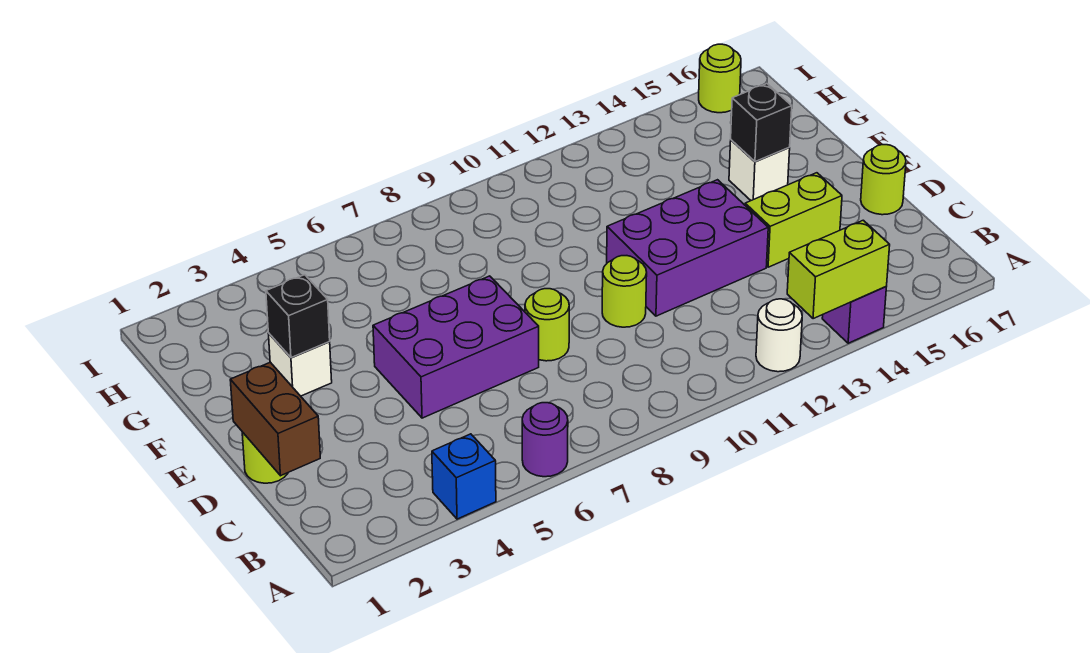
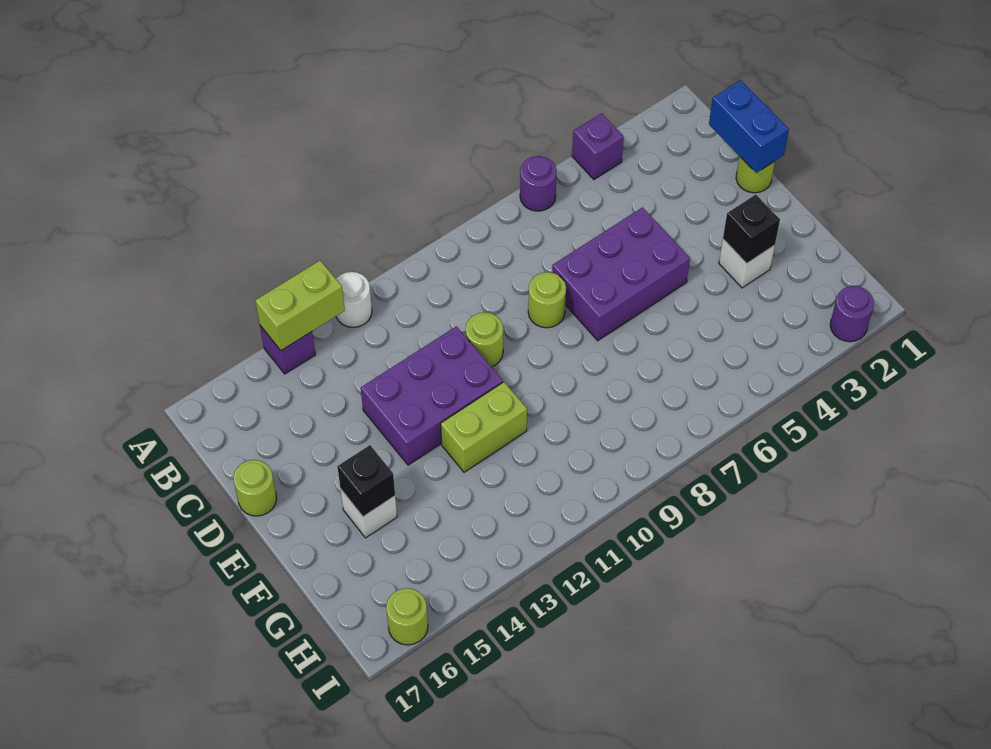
blue 1x1 brick [432,434,496,519] -> purple 1x1 brick [572,113,624,180]
brown 1x2 brick [230,362,320,476] -> blue 1x2 brick [709,80,789,173]
lime 1x2 brick [745,173,842,267] -> lime 1x2 brick moved to [441,382,527,472]
none -> purple 1x1 round brick [830,286,874,342]

